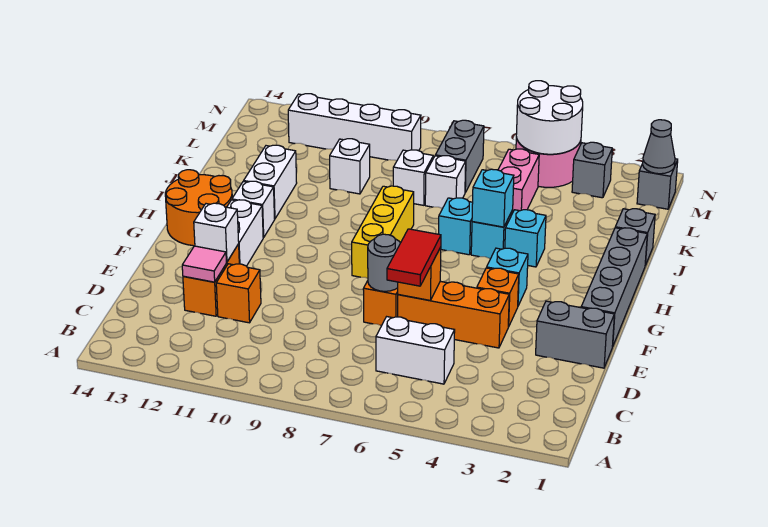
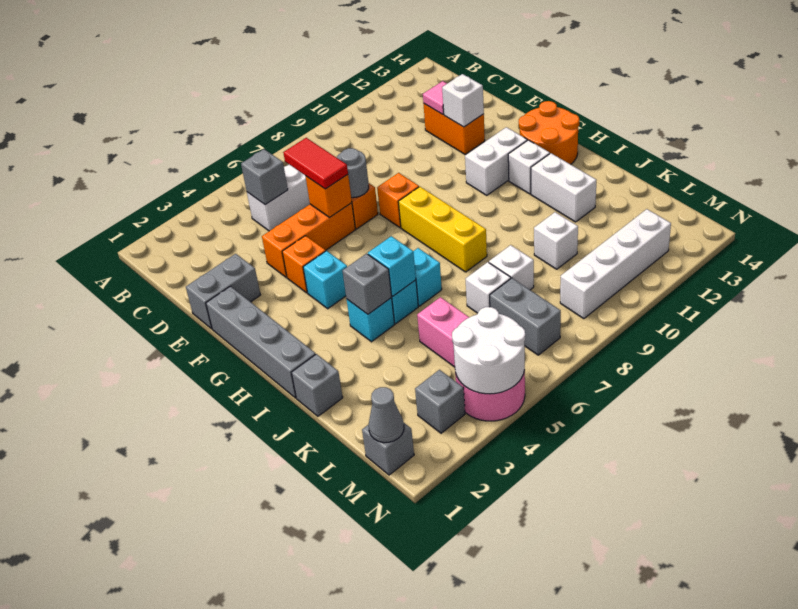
none -> grey 1x1 brick [241,149,288,205]
orange 1x1 brick [216,264,261,323] -> orange 1x1 brick moved to [377,173,419,227]
white 1x2 brick [227,200,263,266] -> white 1x2 brick turned to [465,127,527,195]
none -> grey 1x1 brick [343,254,392,314]

